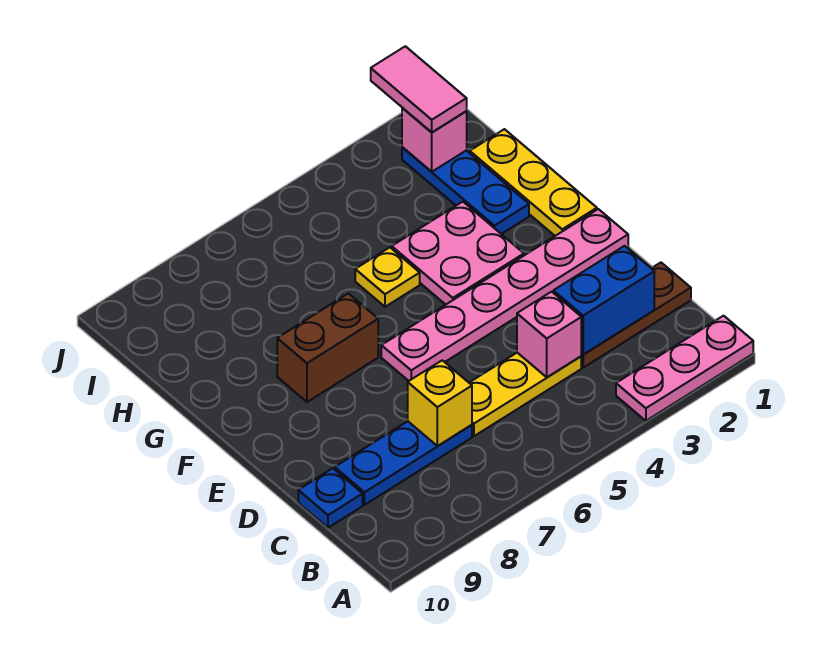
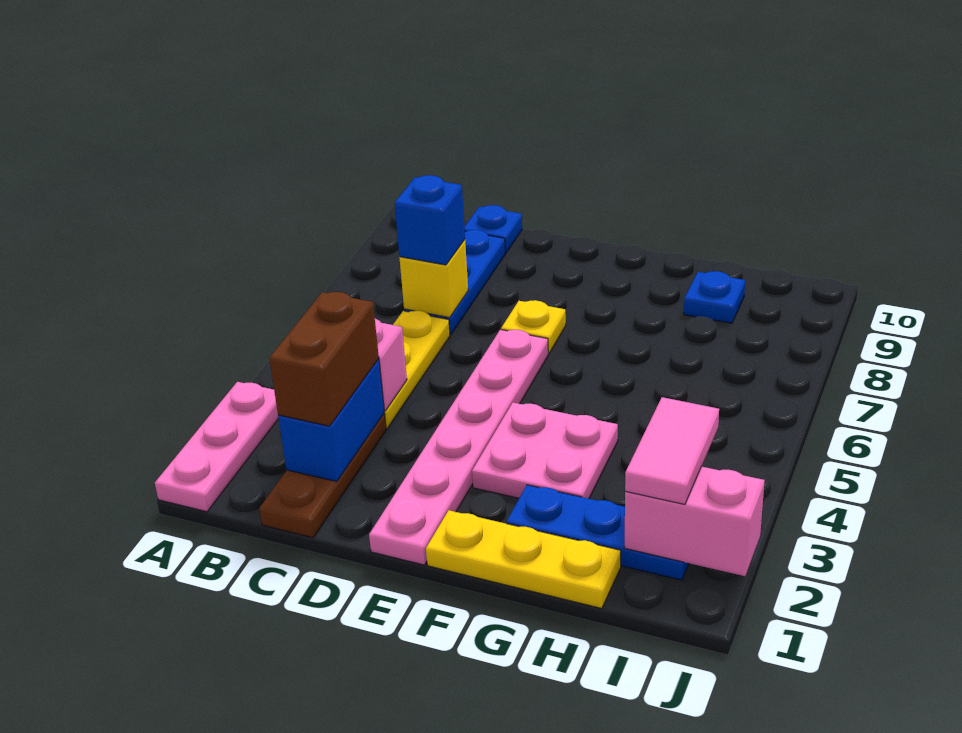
none -> blue 1x1 brick [395,175,465,265]
brown 1x2 brick [277,293,378,402] -> brown 1x2 brick moved to [269,292,379,426]
yellow 1x1 plate [355,247,420,307] -> yellow 1x1 plate moved to [501,300,566,354]
none -> blue 1x1 plate [684,271,745,323]
pink 1x1 brick [402,108,467,172] -> pink 1x2 brick [624,467,765,576]
pink 1x2 tile [371,46,467,132] -> pink 1x2 tile turned to [625,397,719,504]

